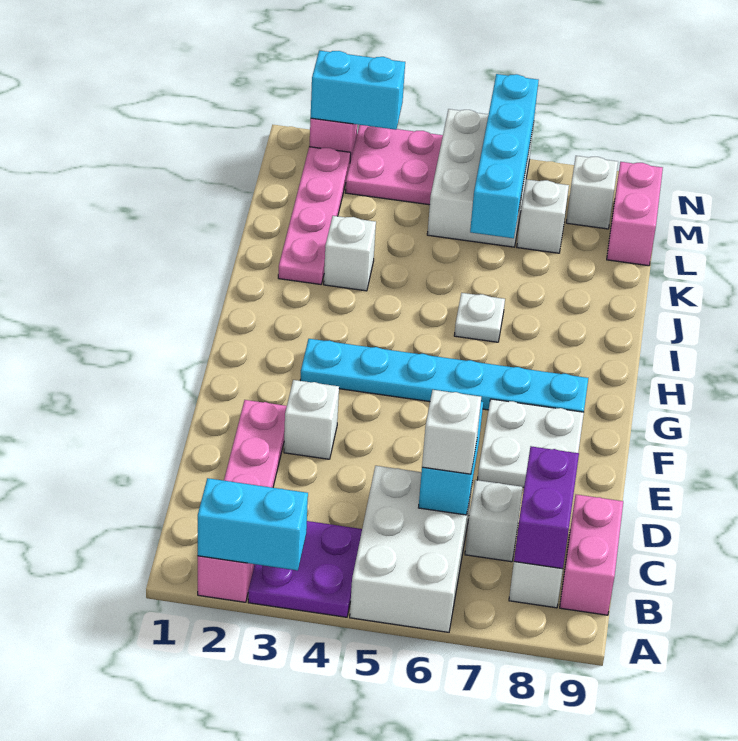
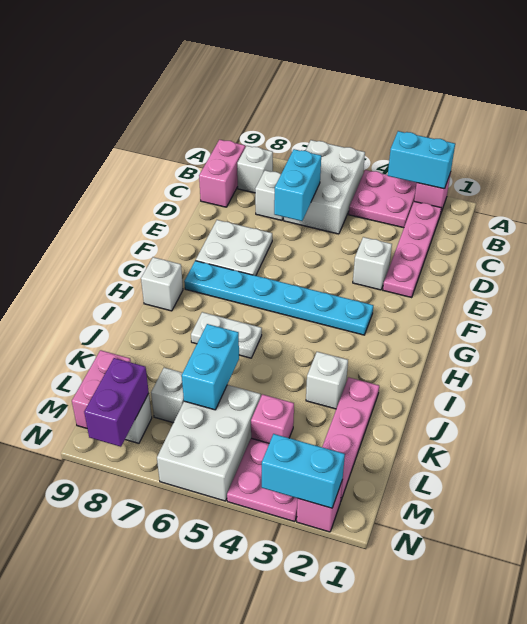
purple 2x2 plate [248,521,362,617] -> pink 2x2 plate [349,170,417,228]
purple 1x2 brick [514,446,579,569] -> purple 1x2 brick moved to [84,358,149,447]
white 1x1 brick [422,390,481,474] -> white 1x1 brick moved to [141,257,183,311]
white 1x1 plate [454,293,505,342] -> white 1x2 plate [191,312,262,358]
cyan 1x4 brick [470,74,539,238] -> cyan 1x2 brick [182,324,239,410]
none -> pink 1x1 brick [251,394,294,443]

